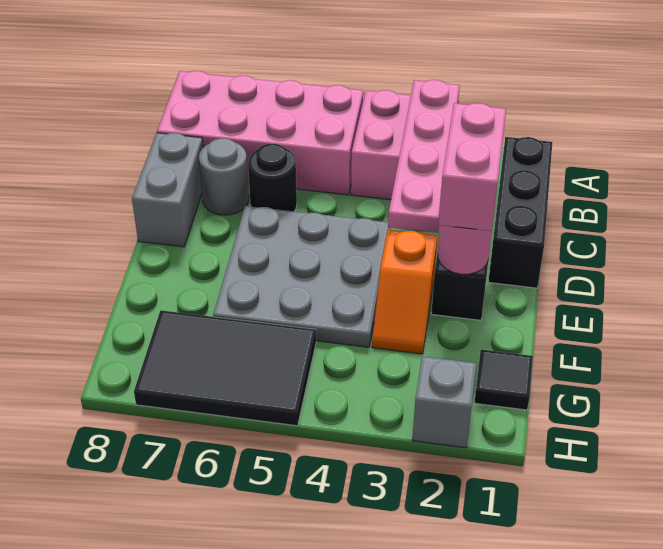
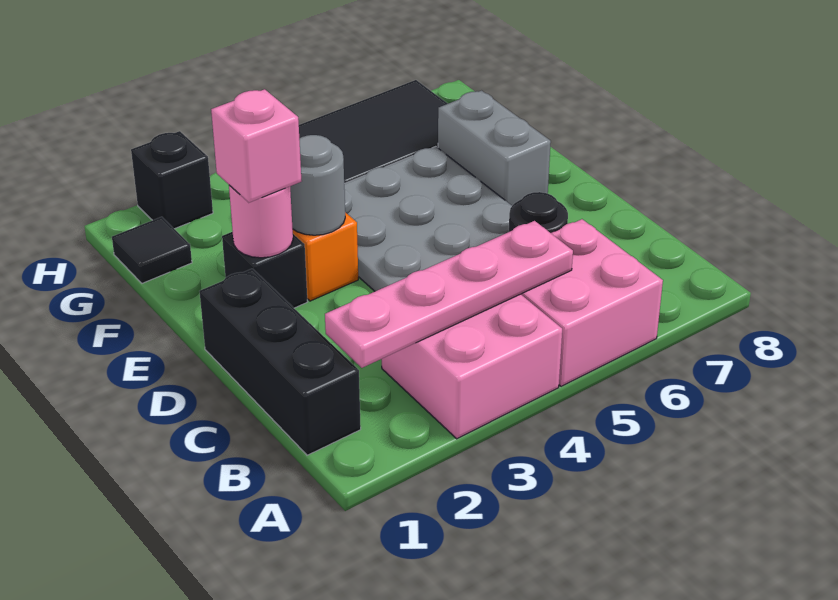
pink 1x4 plate [388,80,460,233] -> pink 1x4 plate turned to [325,221,573,368]
pink 2x4 brick [157,71,363,195] -> pink 2x2 brick [521,219,663,386]
grey 1x1 round brick [199,138,249,215] -> grey 1x1 round brick moved to [290,135,345,235]
grey 1x2 brick [132,133,203,247] -> grey 1x2 brick moved to [438,91,551,206]
pink 1x2 brick [438,103,506,231] -> pink 1x1 brick [211,89,301,203]
grey 1x1 brick [413,356,476,448] -> black 1x1 brick [131,131,213,229]

